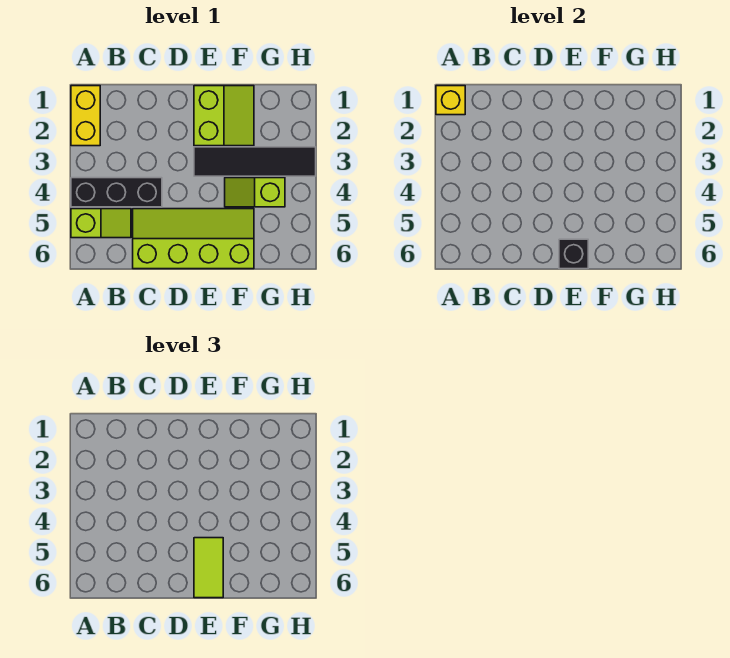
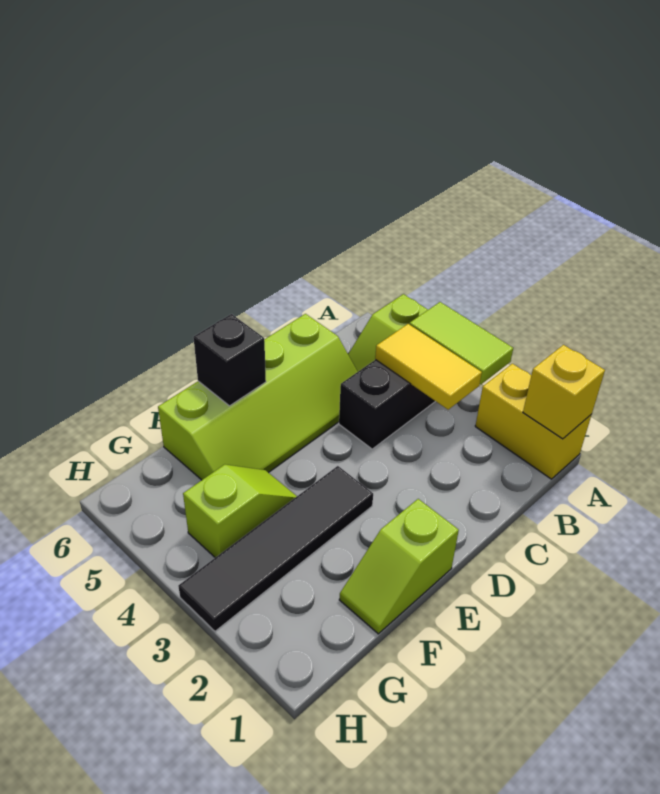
none -> yellow 1x2 tile [375,324,482,410]
lime 2x2 slope [194,86,254,146] -> lime 1x2 slope [339,499,459,634]
lime 1x2 tile [194,538,223,598] -> lime 1x2 tile moved to [409,302,513,384]

